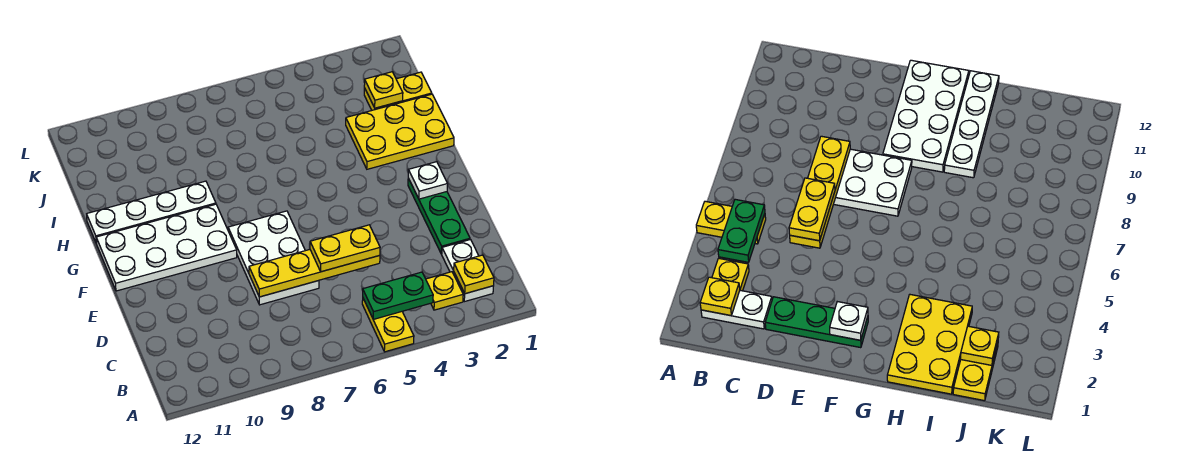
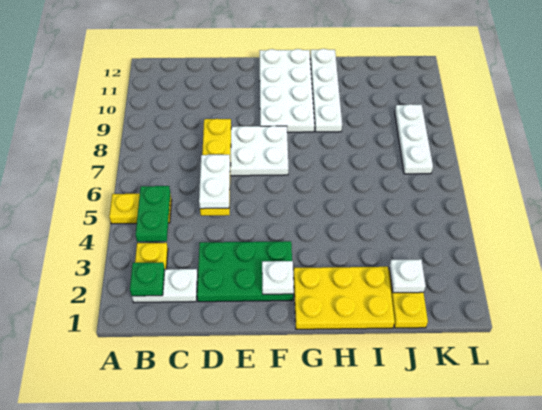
yellow 1x1 plate [454,255,494,294] -> green 1x1 plate [130,262,165,296]
green 1x3 plate [408,178,470,254] -> green 2x3 plate [197,241,293,302]
yellow 1x2 plate [310,225,380,272] -> white 1x2 plate [199,155,230,209]
yellow 2x3 plate [346,94,454,169] -> yellow 2x3 plate turned to [294,267,395,329]
yellow 1x1 plate [364,72,403,108] -> white 1x1 plate [389,259,426,293]
none -> white 1x3 plate [395,104,433,174]

